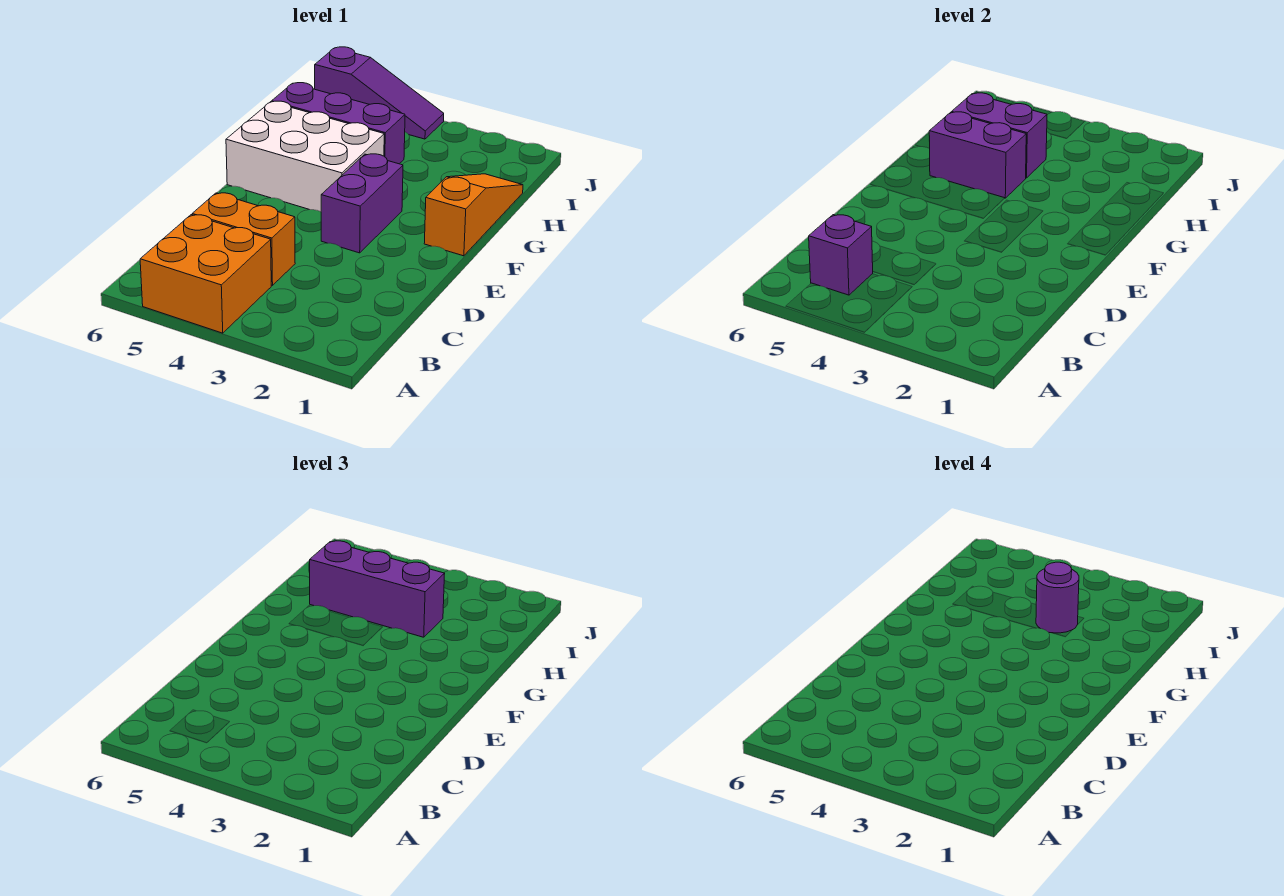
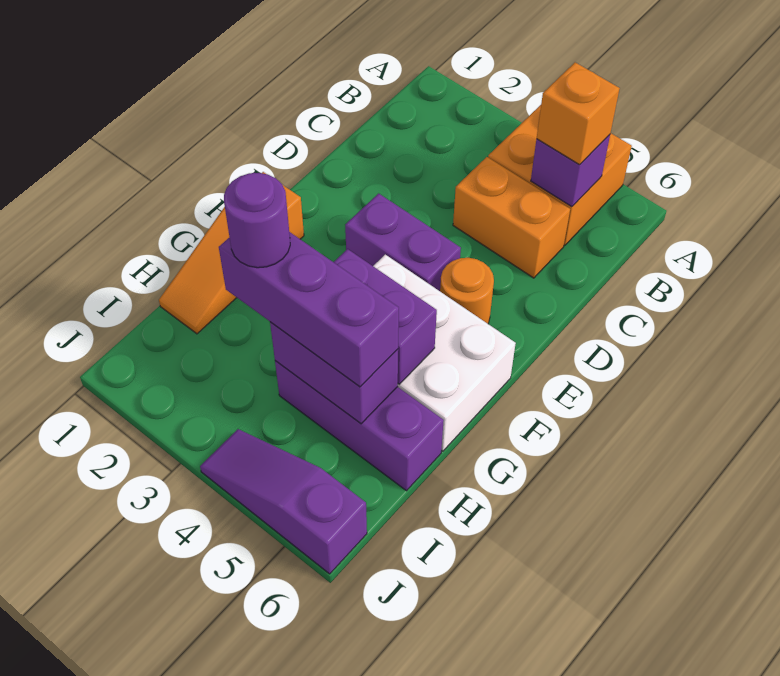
none -> orange 1x1 brick [537,62,620,165]
purple 1x2 brick [321,154,403,253] -> purple 1x2 brick turned to [345,193,461,291]
none -> orange 1x1 round brick [440,258,494,324]

